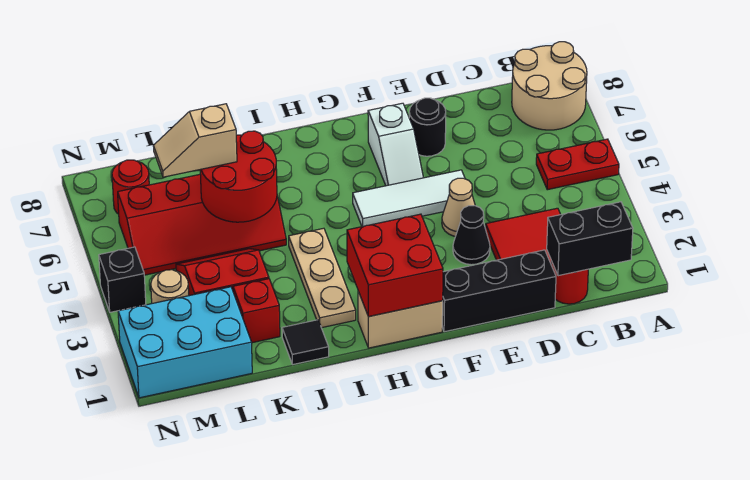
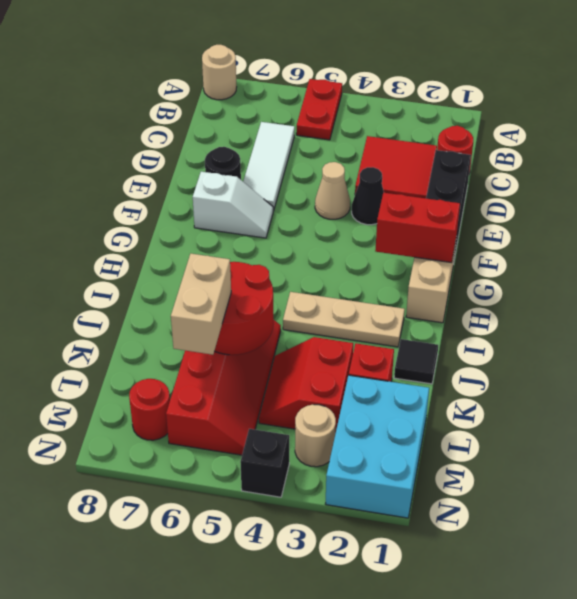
tan 2x2 round brick [512,42,587,130] -> tan 1x1 round brick [202,45,236,100]
black 1x2 brick [547,202,633,276] -> none
white 1x3 tile [353,170,465,227] -> white 1x3 tile moved to [243,122,295,211]
red 2x2 brick [347,214,443,317] -> red 1x2 brick [375,193,460,263]
tan 1x2 slope [153,104,237,177] -> tan 1x2 brick [171,254,231,355]

